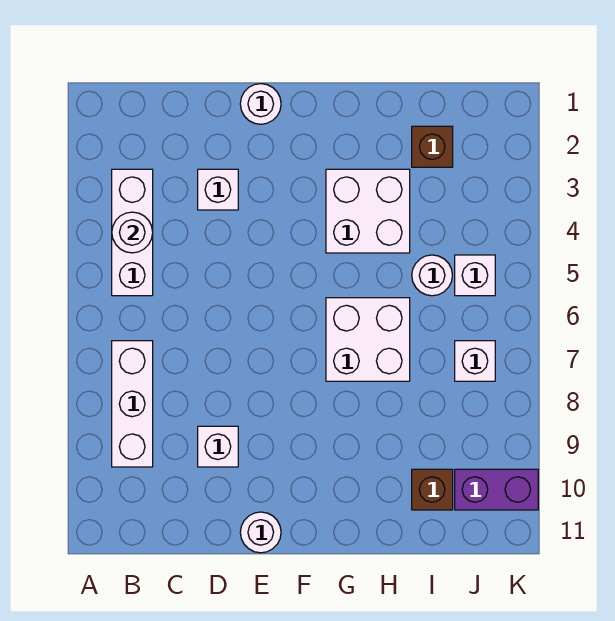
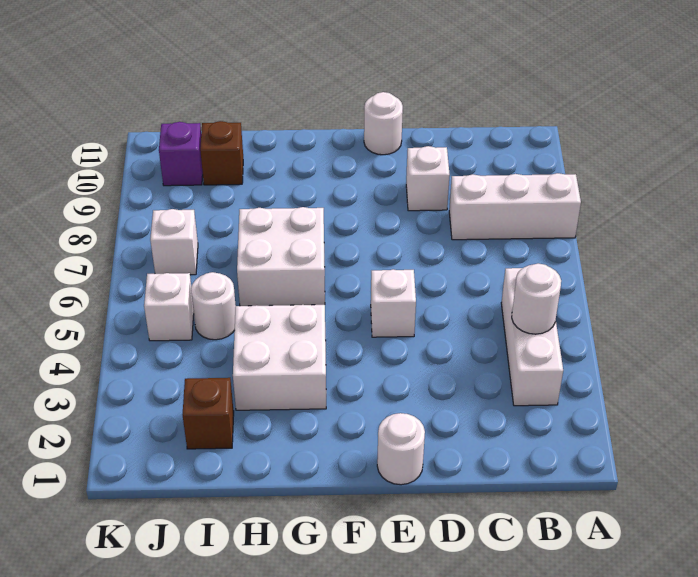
white 1x3 brick [112,341,153,467] -> white 1x3 brick turned to [449,173,581,240]
white 1x1 brick [198,169,238,210] -> white 1x1 brick moved to [371,269,416,337]
purple 1x2 brick [455,469,538,510] -> purple 1x1 brick [159,122,203,186]

